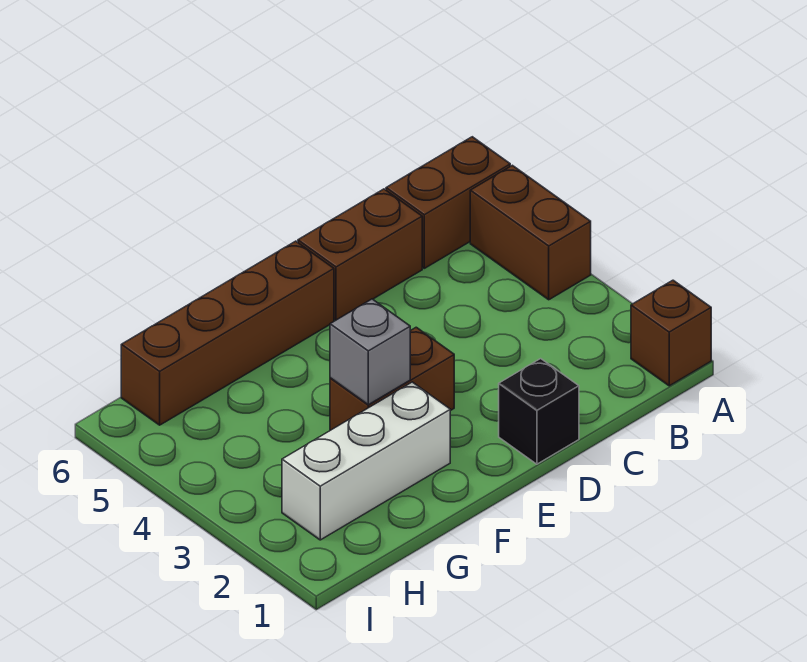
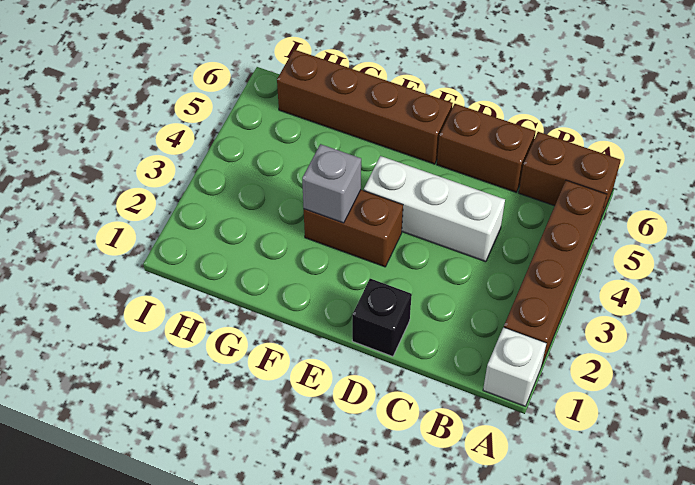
brown 1x1 brick [631,280,711,386] -> white 1x1 brick [483,327,547,406]
brown 1x2 brick [470,165,591,300] -> brown 1x4 brick [504,180,607,367]
white 1x3 brick [282,382,450,540] -> white 1x3 brick moved to [364,156,505,262]

